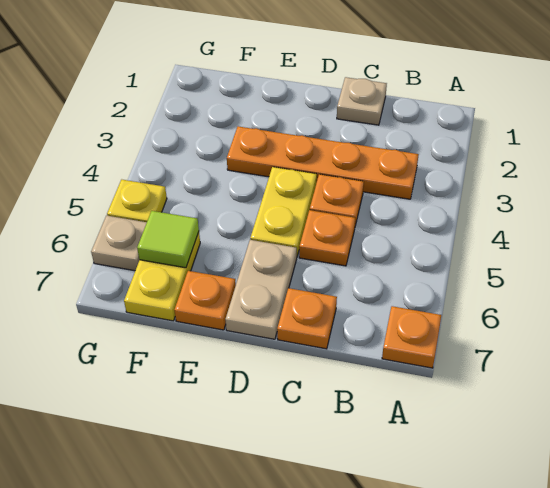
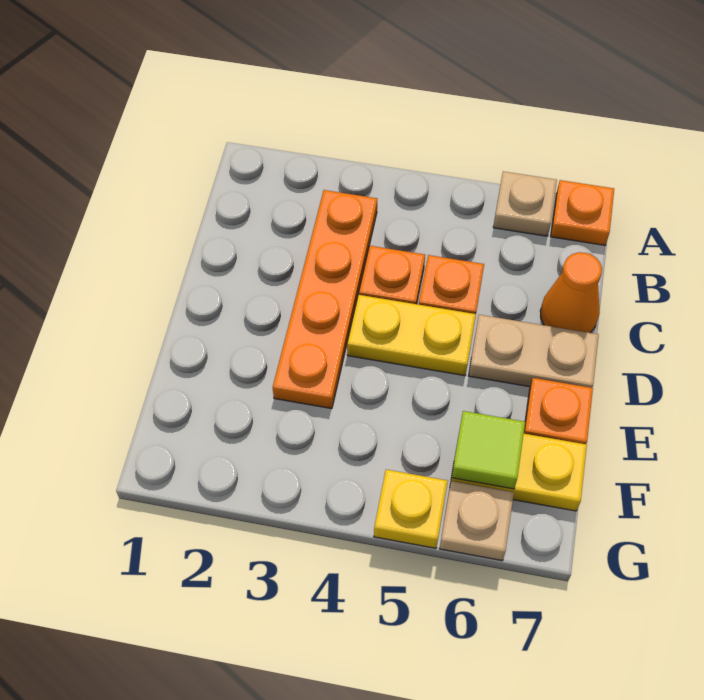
tan 1x1 plate [337,77,387,125] -> tan 1x1 plate moved to [493,171,557,236]
orange 1x1 plate [277,288,337,349] -> orange 1x1 cone [540,252,602,333]

